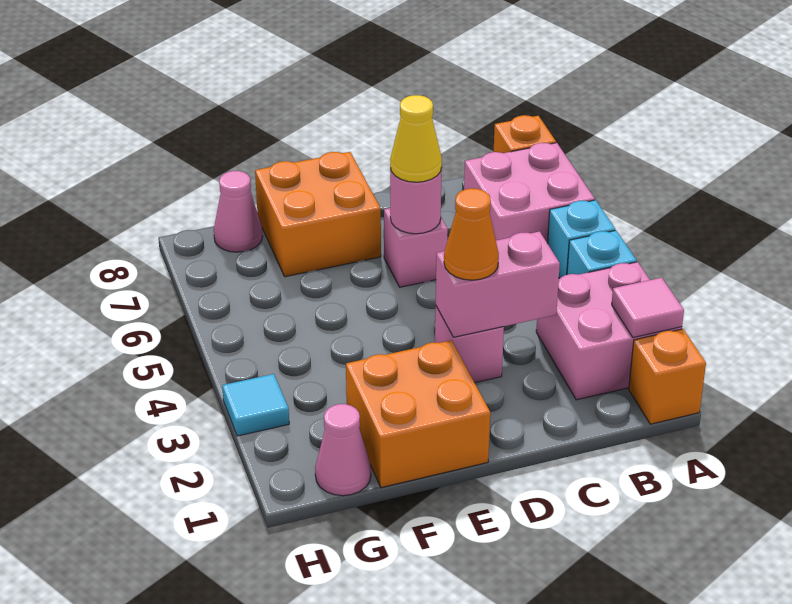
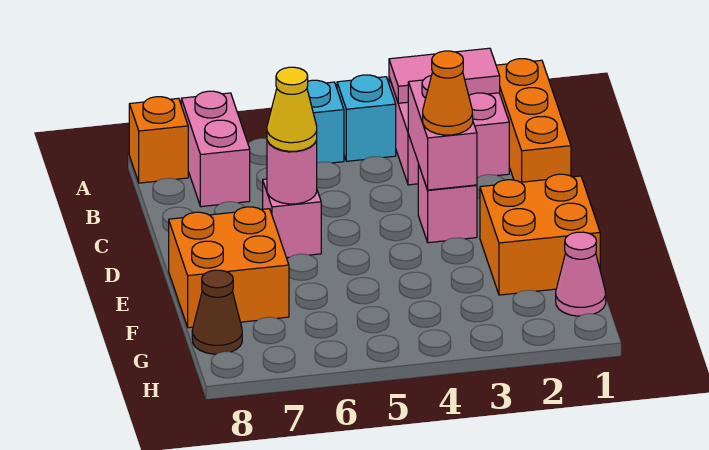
orange 1x1 brick [629,329,706,424] -> orange 1x3 brick [496,59,571,182]
pink 1x1 tile [612,278,684,338] -> pink 1x2 tile [389,48,500,103]
pink 2x2 brick [464,143,595,243] -> pink 1x2 brick [181,91,250,207]
pink 1x1 cone [214,171,263,252] -> brown 1x1 cone [192,270,242,354]
cyan 1x1 tile [222,374,289,436] -> none

